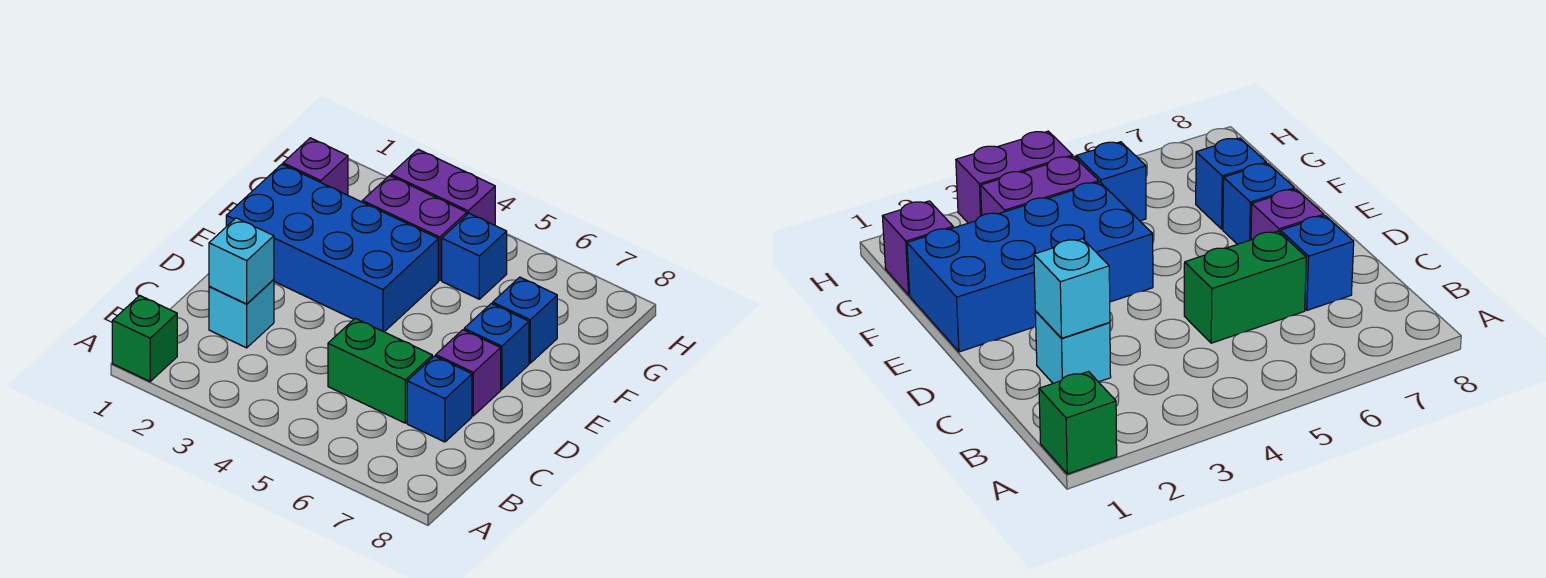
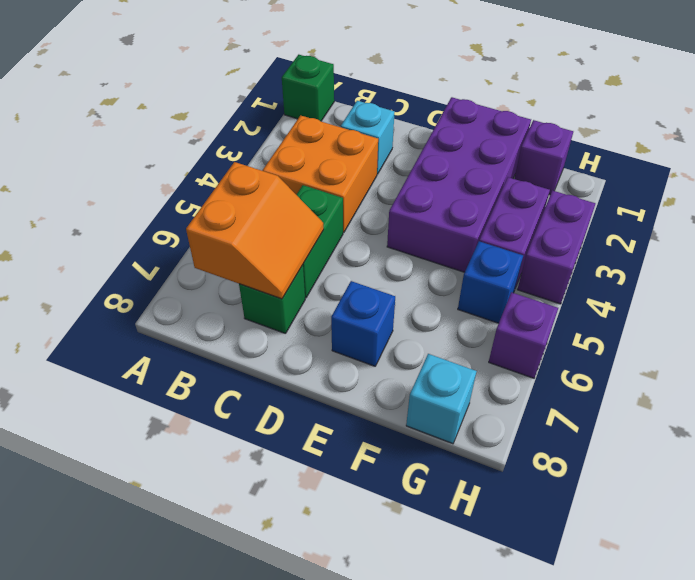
none -> orange 2x2 brick [262,115,378,233]
none -> orange 2x2 slope [186,162,324,299]
cyan 1x1 brick [209,218,274,304] -> cyan 1x1 brick moved to [406,354,477,444]
blue 1x1 brick [407,356,472,442] -> green 1x1 brick [239,265,305,334]
purple 1x1 brick [436,330,501,416] -> purple 1x1 brick moved to [489,292,558,378]
blue 2x4 brick [226,164,438,332] -> purple 2x4 brick [387,97,531,272]
blue 1x1 brick [493,277,557,363] -> none

